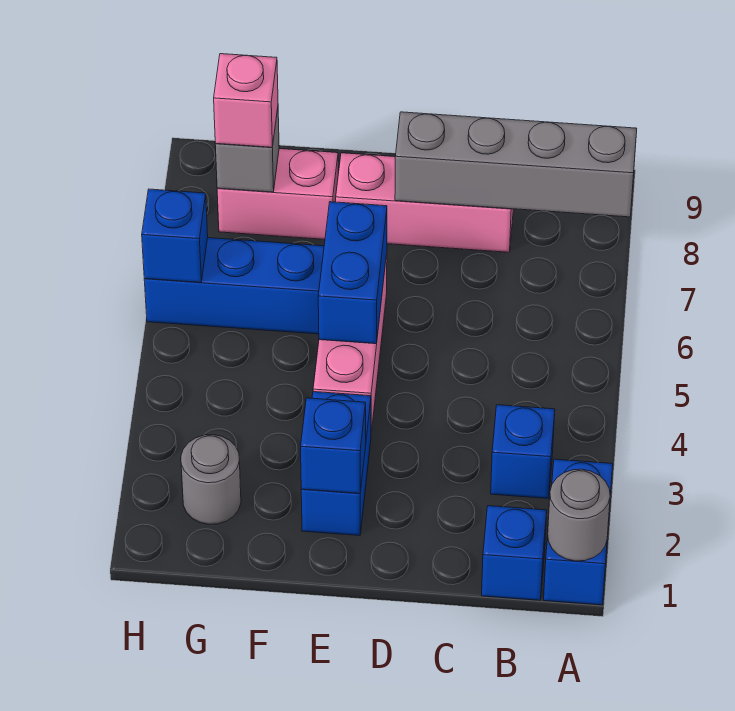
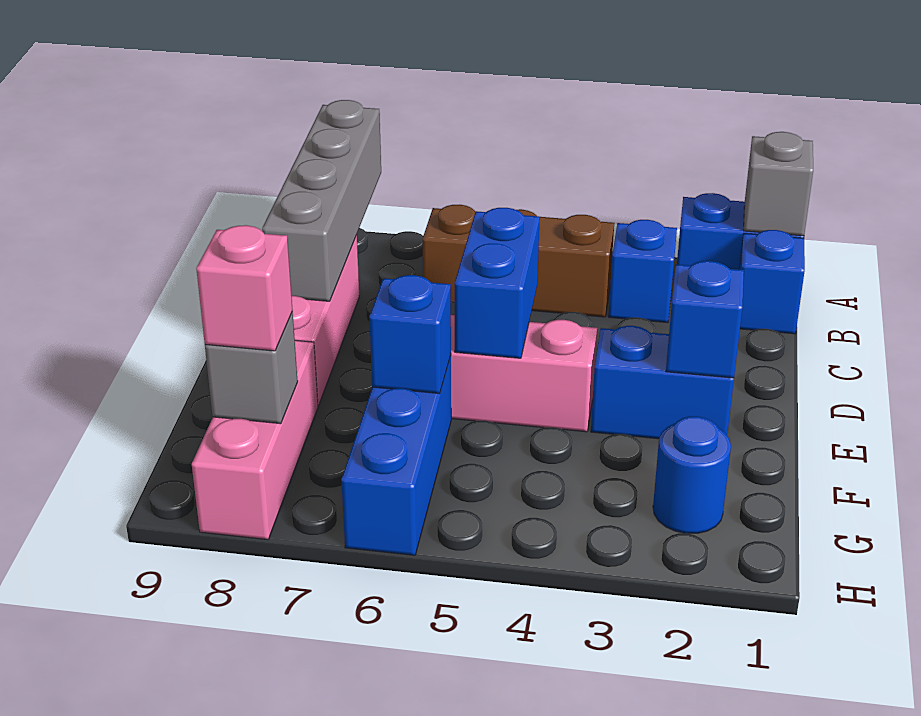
grey 1x1 round brick [548,469,610,561] -> grey 1x1 brick [744,132,813,236]
none -> brown 1x3 brick [423,205,614,317]
blue 1x2 brick [318,202,387,344] -> blue 1x2 brick turned to [455,208,540,358]
pink 1x2 brick [217,149,338,239] -> pink 1x3 brick [192,340,318,540]
grey 1x1 round brick [181,435,241,524] -> blue 1x1 round brick [653,416,731,533]
blue 1x1 brick [142,189,208,282] -> blue 1x1 brick moved to [369,275,451,394]

